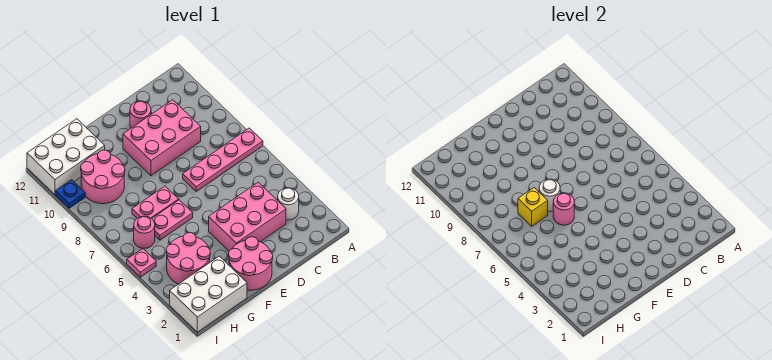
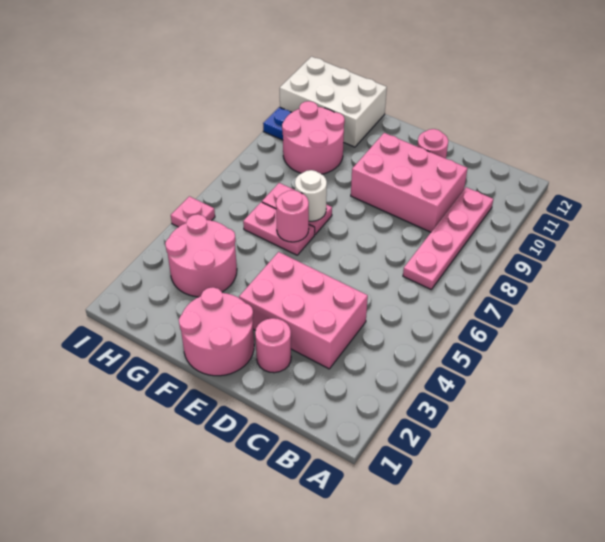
pink 1x4 plate [183,128,263,191] -> pink 1x4 plate turned to [403,187,493,289]
white 1x1 round brick [278,188,299,220] -> none
white 2x3 brick [170,256,247,332] -> none
yellow 1x1 brick [518,188,548,226] -> none
pink 1x1 round brick [134,216,155,248] -> pink 1x1 round brick moved to [255,318,291,373]

